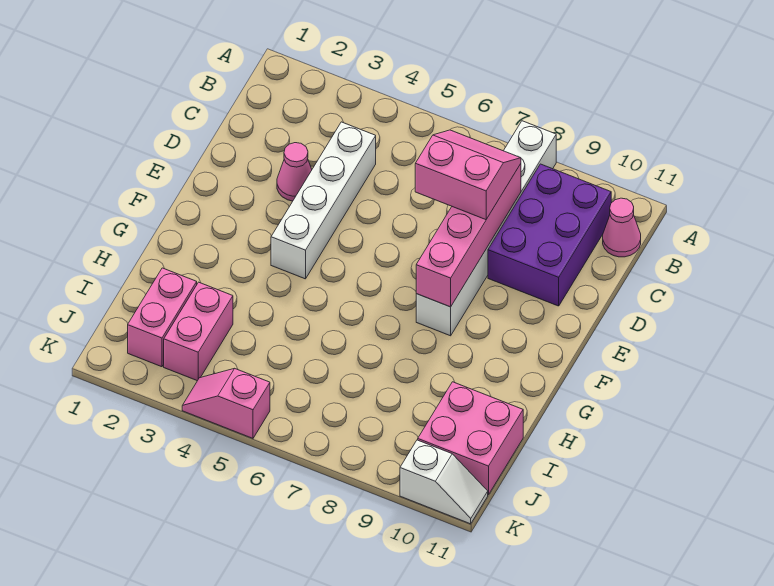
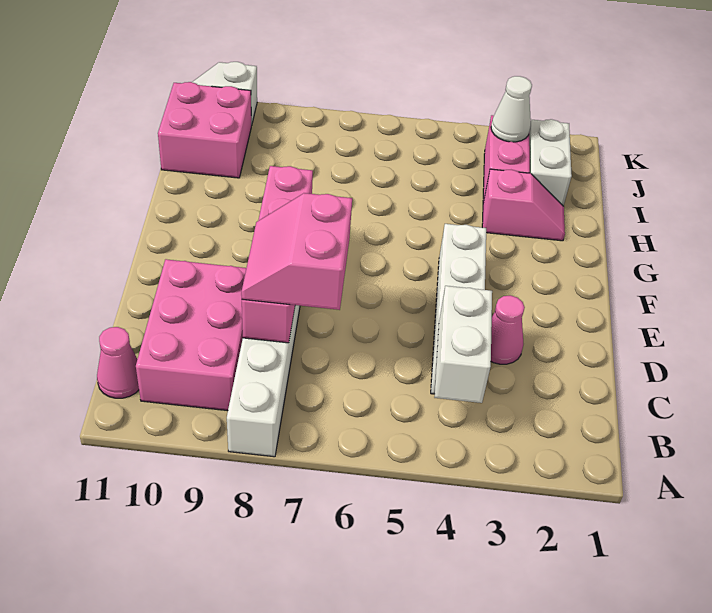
none -> white 1x2 brick [434,286,492,403]
purple 2x3 brick [488,164,611,306] -> pink 2x3 brick [136,259,246,411]
pink 2x2 slope [415,130,521,220] -> pink 2x2 slope turned to [241,193,352,310]
pink 1x2 brick [128,268,197,367] -> white 1x2 brick [529,119,572,206]
none -> white 1x1 cone [491,76,532,142]
pink 1x2 slope [182,369,270,438] -> pink 1x2 slope moved to [482,169,565,241]

